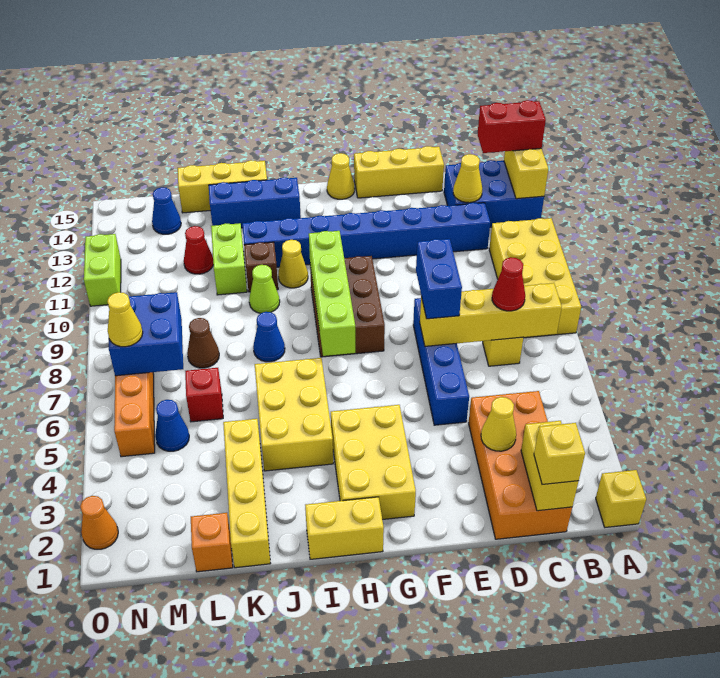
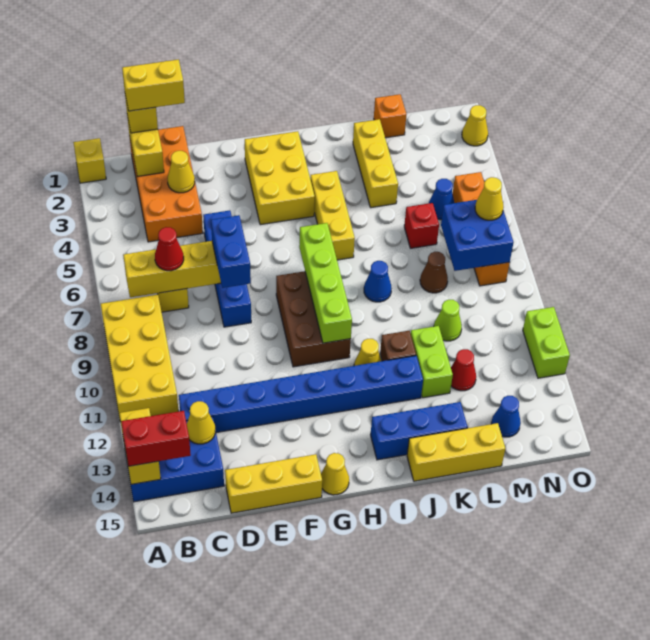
yellow 1x2 brick [305,497,384,559] -> yellow 1x2 brick moved to [122,60,185,111]
yellow 2x3 brick [255,358,333,471] -> yellow 1x3 brick [311,171,355,260]
lime 1x1 cone [249,265,280,313] -> lime 1x1 cone moved to [434,300,462,341]
yellow 1x4 brick [223,419,271,568] -> yellow 1x3 brick [353,119,398,208]
orange 1x1 cone [80,496,118,549] -> yellow 1x1 cone [462,105,488,146]

